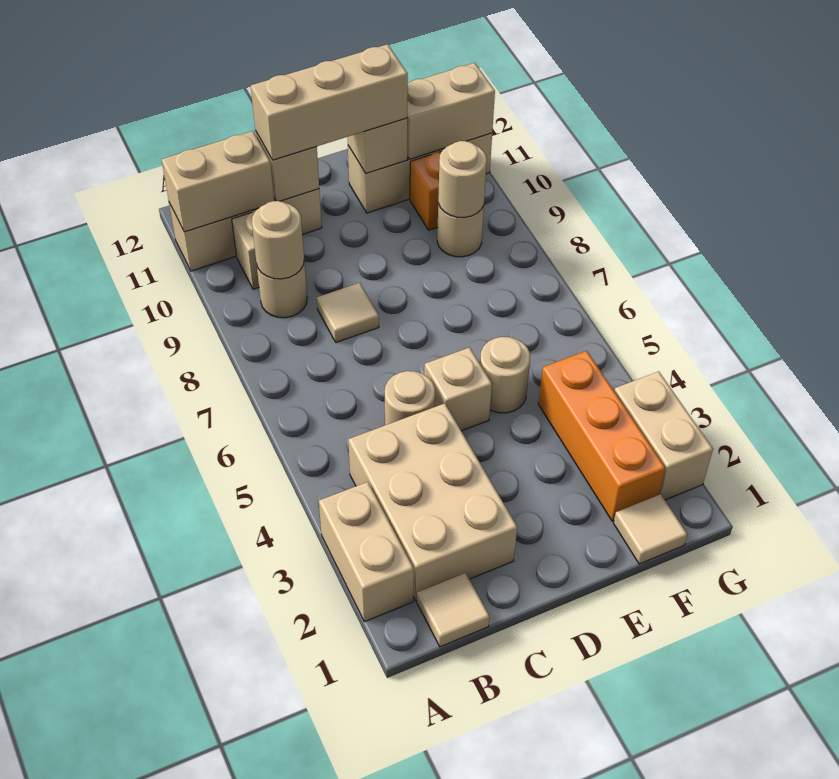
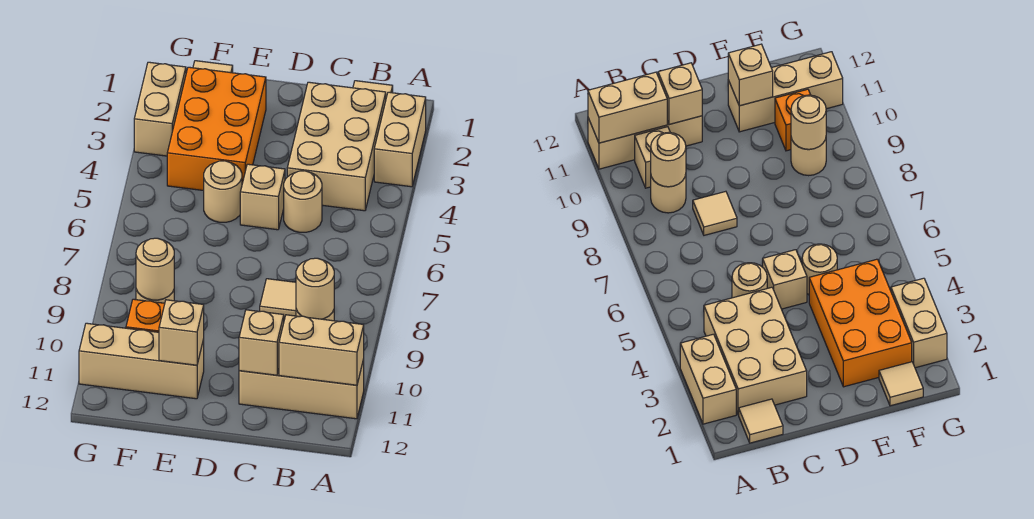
tan 1x3 brick [251,44,408,160] -> none
orange 1x3 brick [538,351,665,521] -> orange 2x3 brick [167,67,266,191]
tan 1x2 brick [407,63,495,159] -> none

